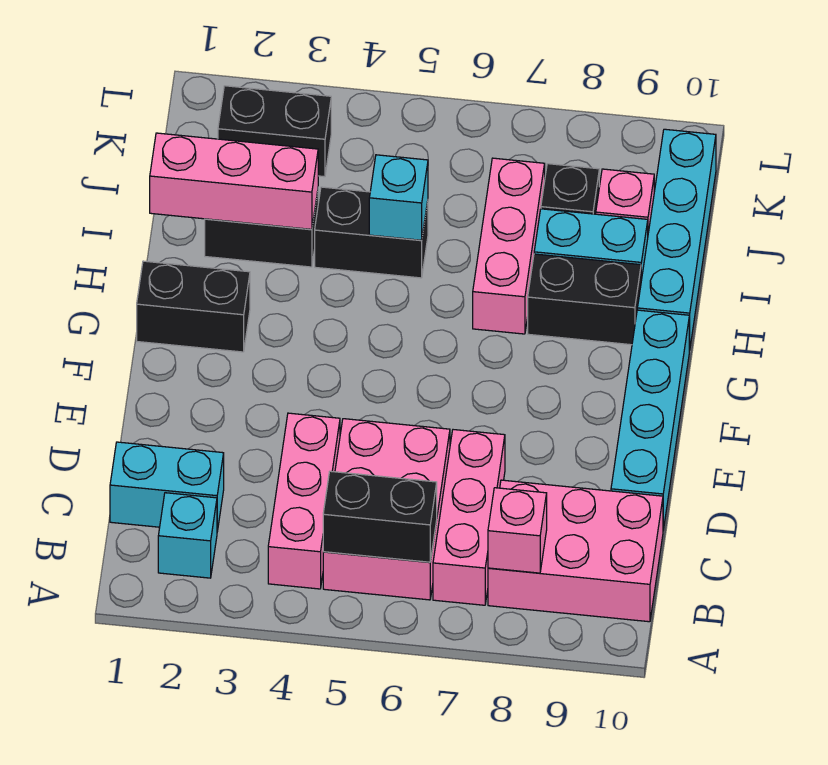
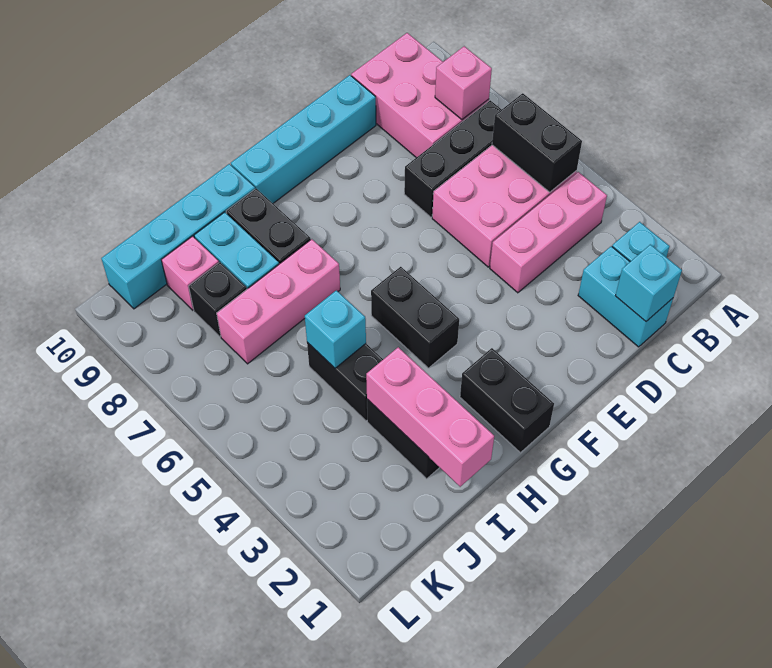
pink 1x3 brick [433,430,505,605] -> black 1x3 brick [404,100,502,217]
none -> cyan 1x1 brick [615,244,682,321]
black 1x2 brick [218,86,331,177] -> black 1x2 brick moved to [371,267,459,368]

